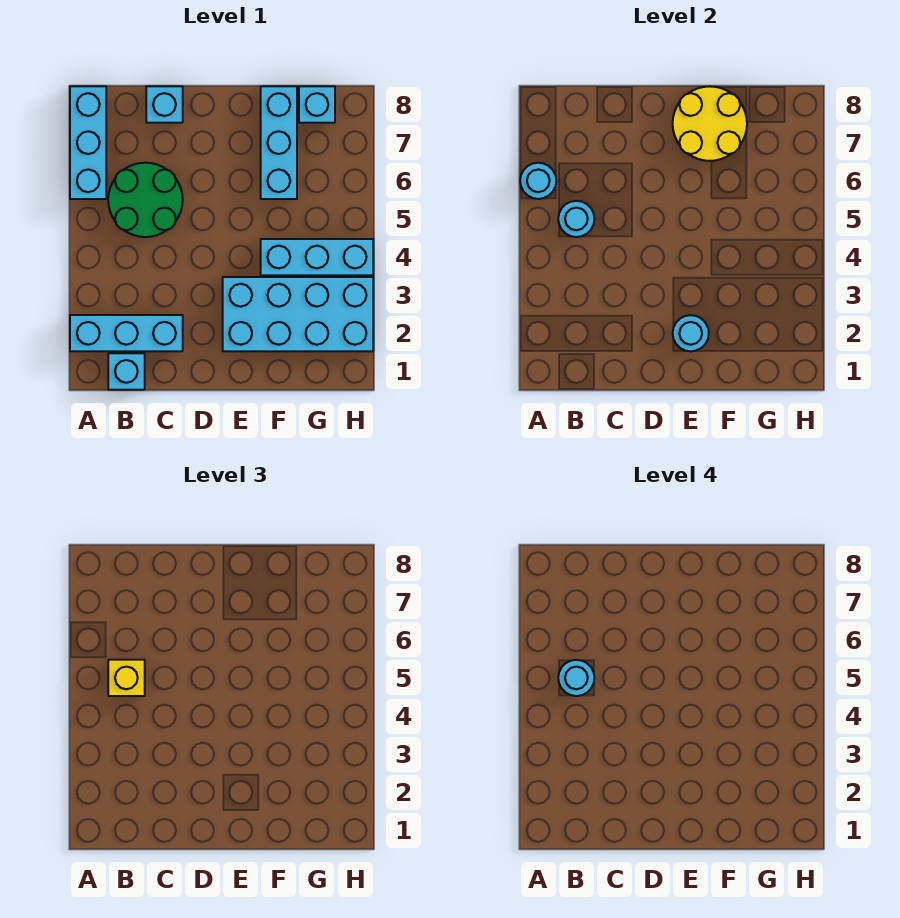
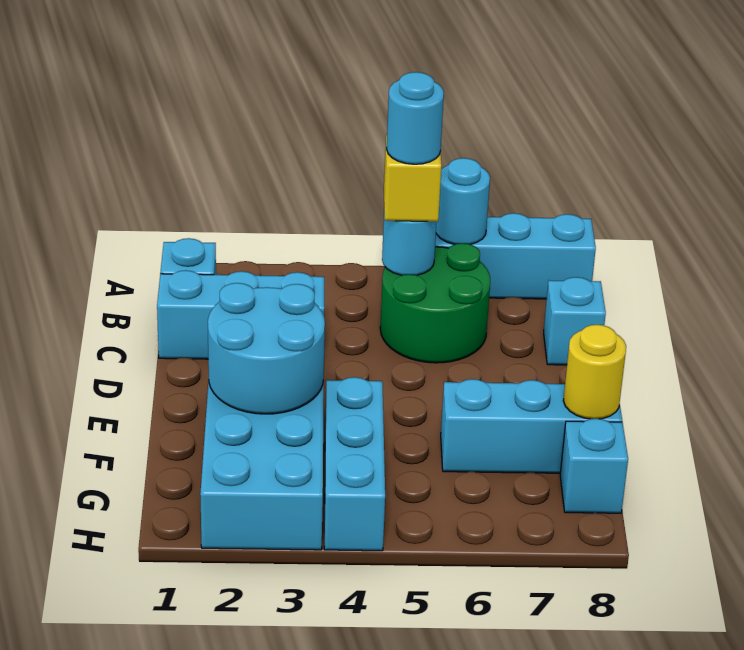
cyan 1x3 brick [70,315,183,351] -> cyan 1x3 brick turned to [157,270,324,359]
cyan 1x1 round brick [673,315,709,351] -> cyan 2x2 round brick [208,283,325,414]
yellow 2x2 round brick [673,86,747,161] -> yellow 1x1 round brick [563,325,626,419]

